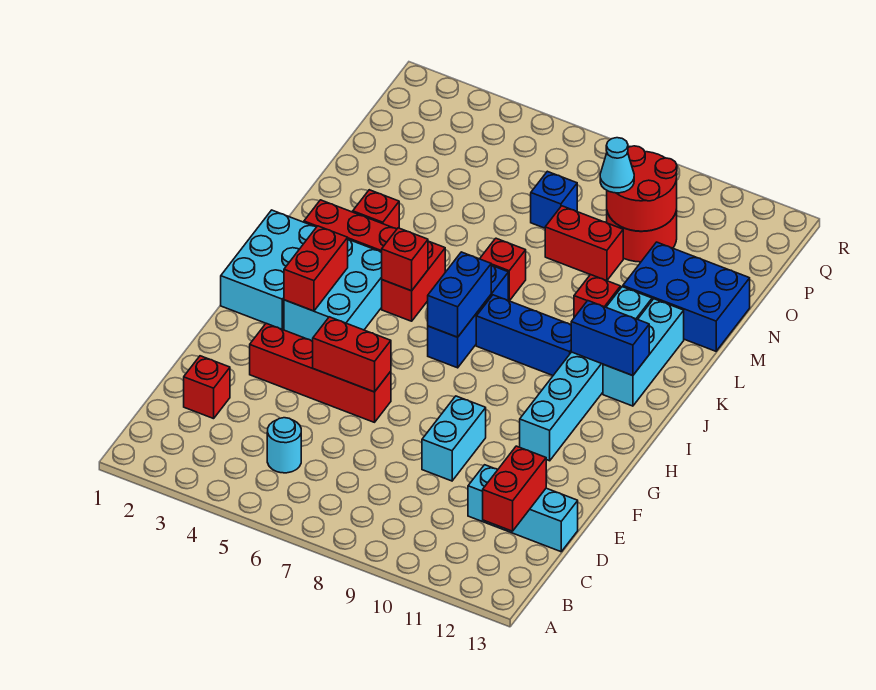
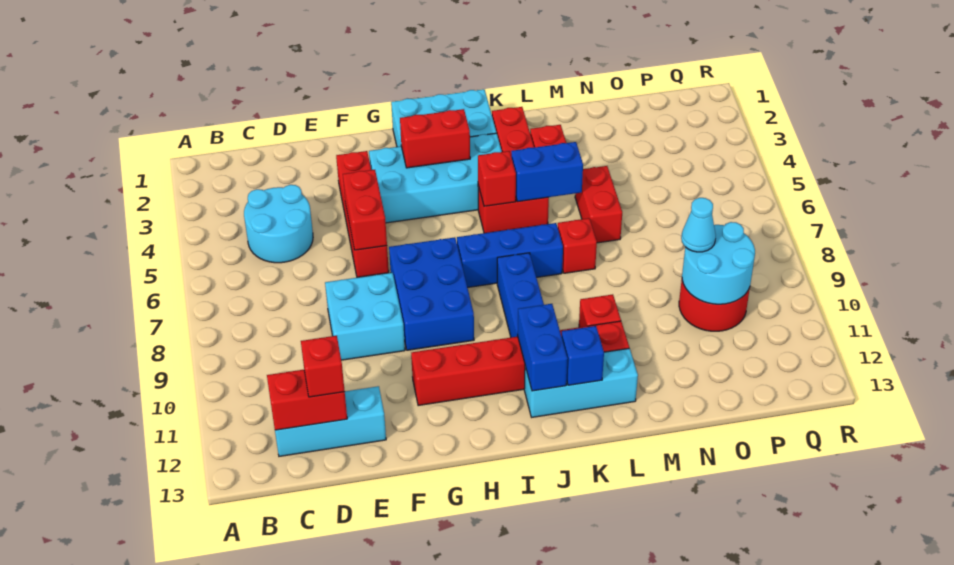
cyan 1x1 round brick [267,418,301,473] -> cyan 2x2 round brick [244,185,313,263]
red 1x1 brick [184,356,230,419] -> red 1x1 brick moved to [301,336,345,397]
cyan 1x3 brick [468,465,578,552] -> cyan 1x3 brick turned to [275,386,386,456]
cyan 1x2 brick [422,396,486,481] -> cyan 2x2 brick [325,273,405,360]
cyan 1x6 brick [520,287,652,461] -> red 1x6 brick [411,321,629,406]
cyan 2x3 brick [284,240,382,341] -> cyan 2x4 brick [369,133,502,223]
blue 1x2 brick [428,252,491,337] -> blue 1x2 brick moved to [511,142,583,202]
blue 2x3 brick [623,242,750,351] -> blue 2x3 brick moved to [389,237,474,350]
red 1x2 brick [545,206,623,281] -> red 1x2 brick moved to [575,166,622,243]
blue 1x1 brick [531,171,577,228] -> blue 1x1 brick moved to [562,326,604,385]
red 2x2 round brick [607,146,677,231] -> cyan 2x2 round brick [682,222,755,304]

